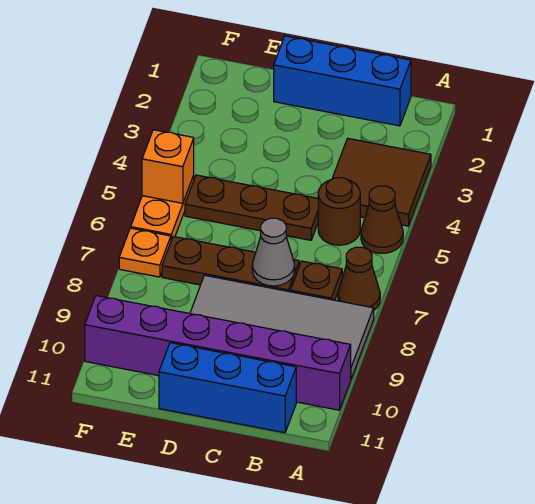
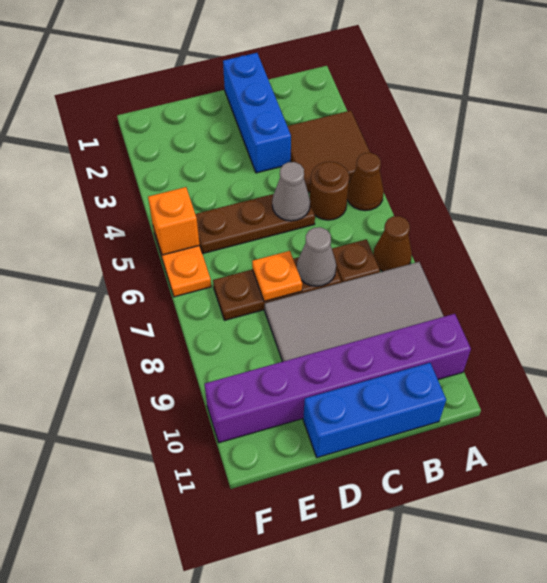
blue 1x3 brick [274,36,411,126] -> blue 1x3 brick turned to [223,53,291,173]
none -> grey 1x1 cone [272,162,310,221]
orange 1x1 plate [119,228,171,277] -> orange 1x1 plate moved to [252,251,302,301]

